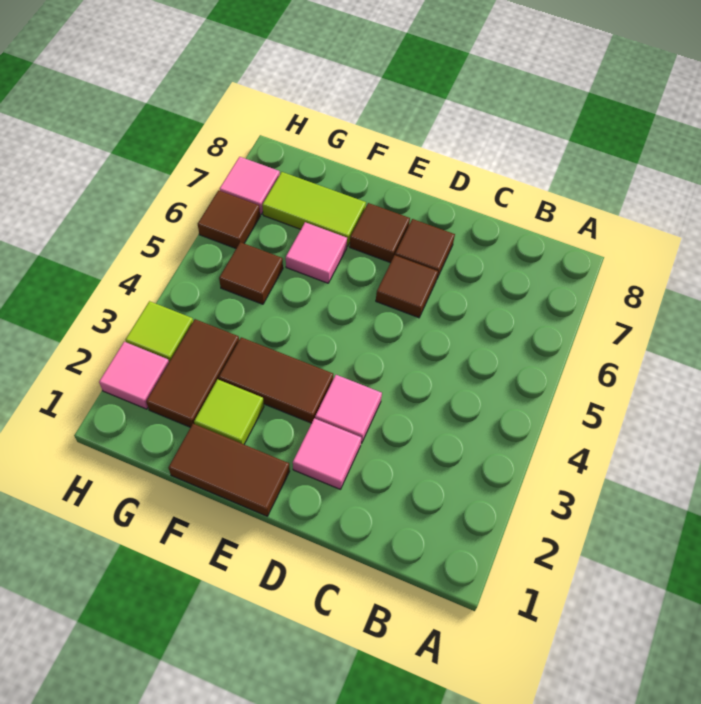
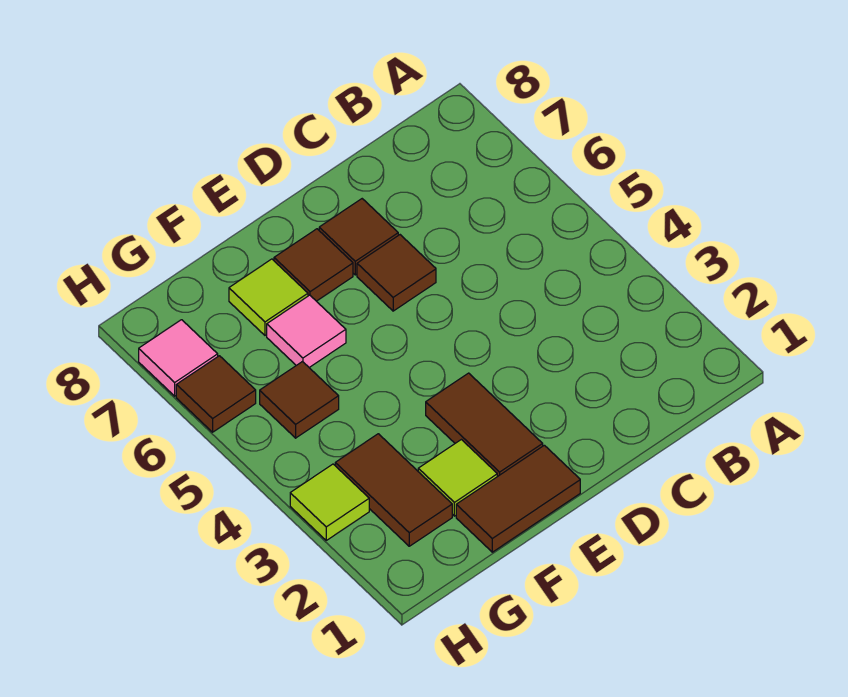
pink 1x1 tile [293,418,361,489] -> none
pink 1x1 tile [315,375,382,443] -> none
brown 1x2 tile [219,337,333,423] -> brown 1x2 tile turned to [426,373,543,477]
lime 1x2 tile [262,172,366,247] -> lime 1x1 tile [229,259,308,335]
pink 1x1 tile [99,342,169,409] -> none

